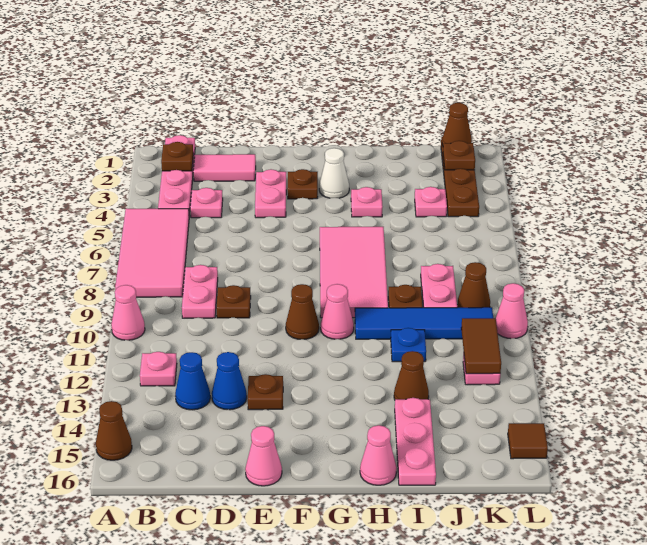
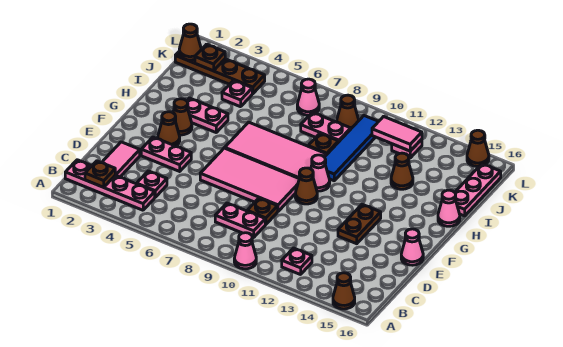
pink 2x4 tile [115,209,189,297] -> pink 2x4 tile moved to [200,148,299,211]
blue 1x1 cone [175,352,210,410] -> none
blue 1x1 cone [212,352,247,410] -> none
brown 1x1 plate [248,374,283,410] -> brown 1x2 plate [338,204,381,244]
brown 1x1 plate [287,169,318,199] -> brown 1x1 cone [158,112,180,146]
white 1x1 cone [319,148,349,198] -> brown 1x1 cone [173,99,192,135]
pink 1x1 plate [351,187,382,217] -> pink 1x2 plate [187,98,228,132]
blue 1x1 plate [391,328,426,362] -> none
pink 1x3 plate [395,398,436,485] -> pink 1x3 plate turned to [455,164,501,216]
brown 1x2 tile [461,318,501,374] -> pink 1x2 tile [372,117,422,151]
pink 1x1 cone [496,283,528,339] -> pink 1x1 cone moved to [297,79,319,115]
brown 1x1 tile [508,423,548,459] -> brown 1x1 cone [467,130,489,167]

